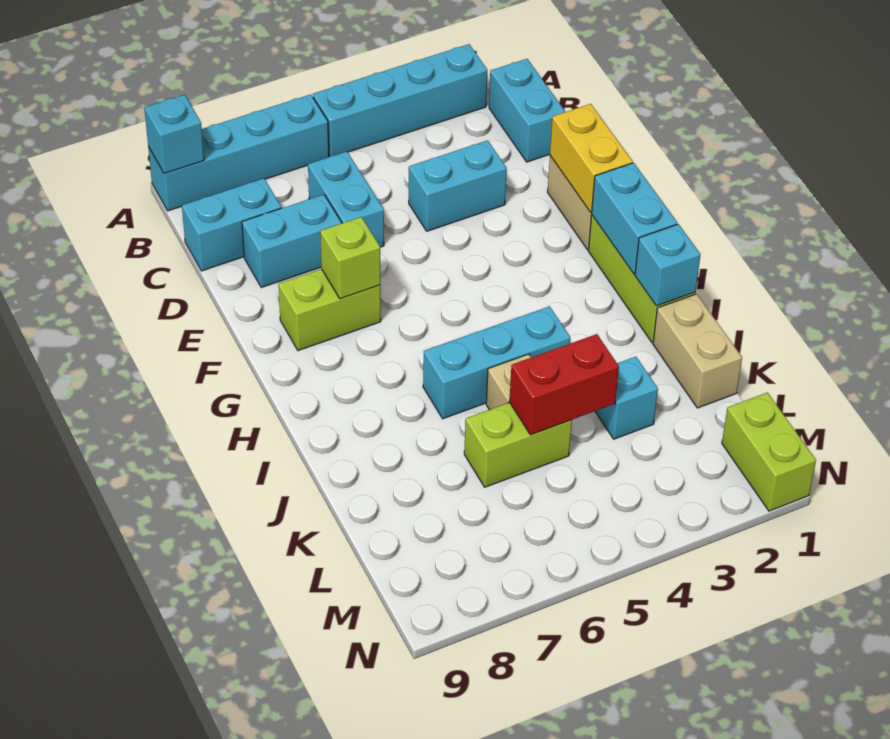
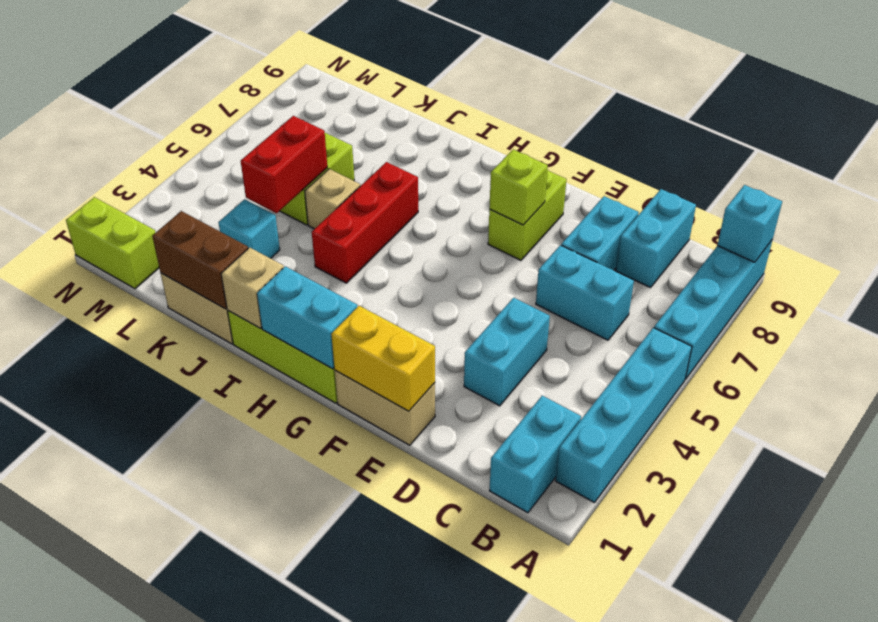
cyan 1x2 brick [489,59,565,162] -> cyan 1x2 brick turned to [489,396,581,513]
cyan 1x1 brick [635,224,701,306] -> tan 1x1 brick [221,248,284,328]
cyan 1x3 brick [423,306,570,419] -> red 1x3 brick [312,162,418,283]
none -> brown 1x2 brick [152,211,248,309]

